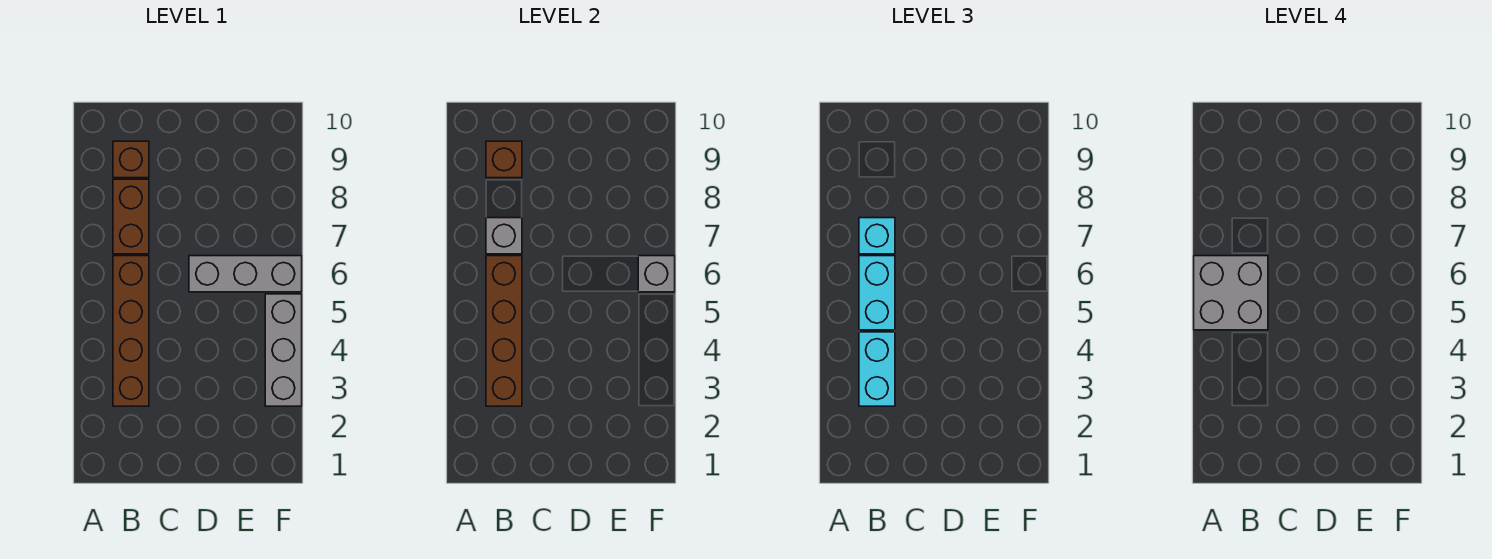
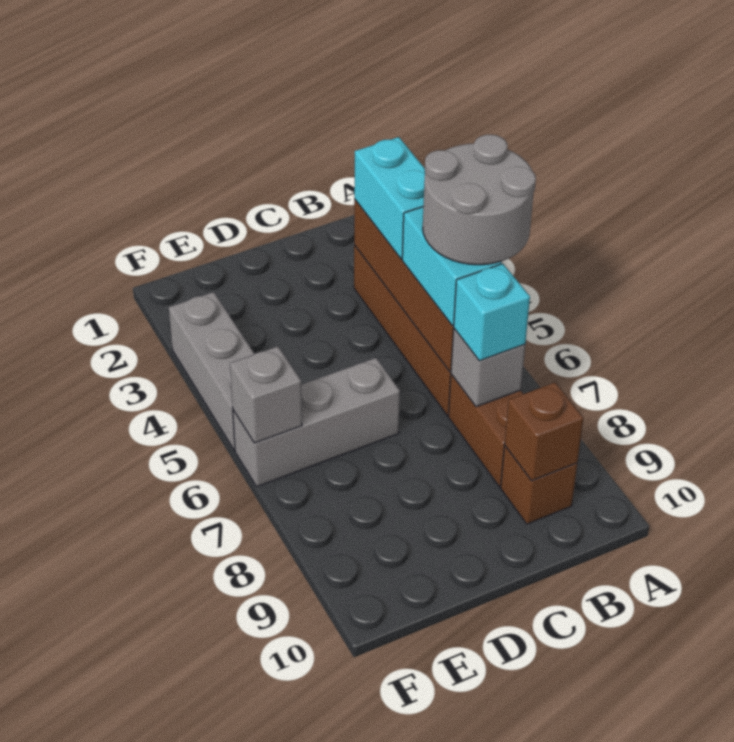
grey 2x2 brick [1194,256,1268,330] -> grey 2x2 round brick [423,134,536,265]

